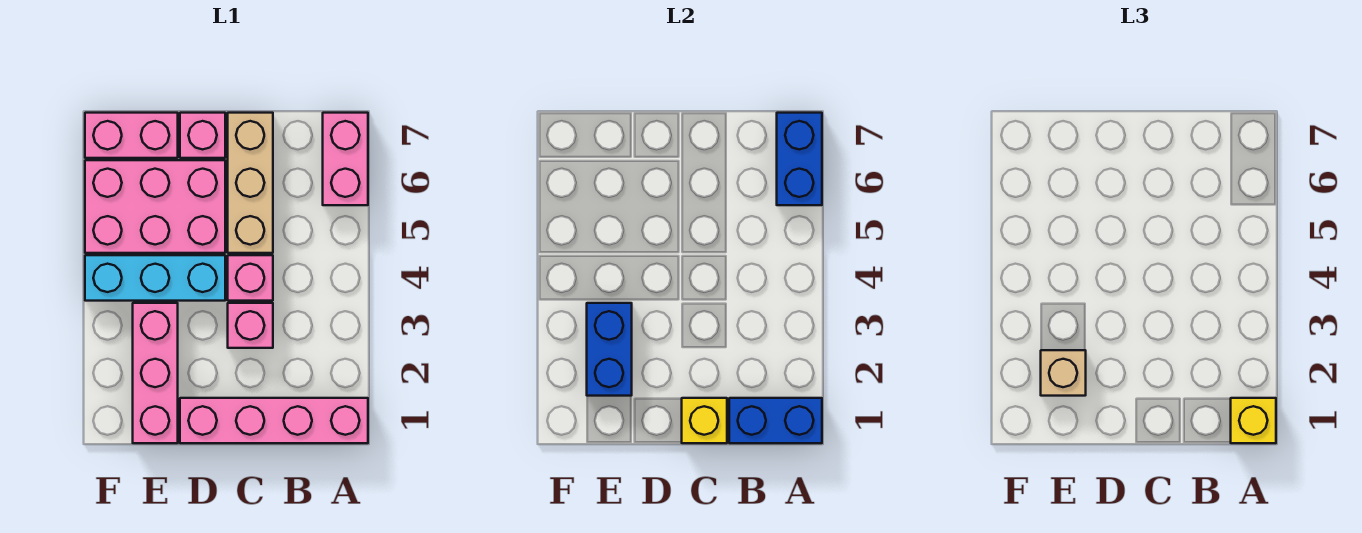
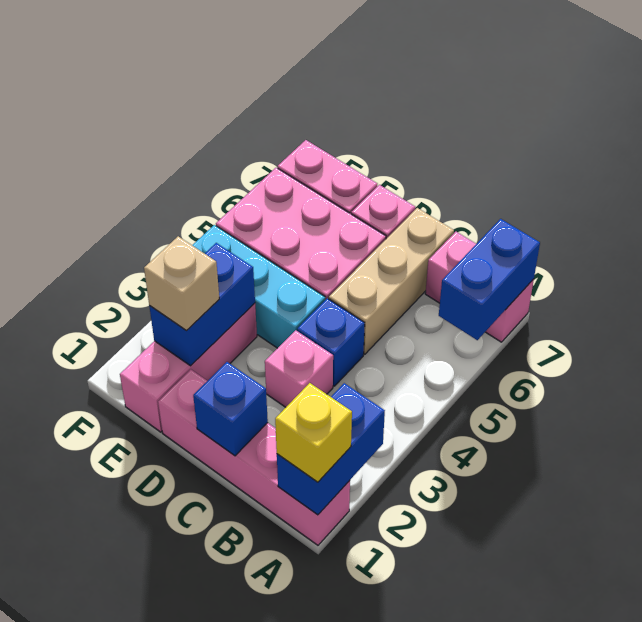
blue 1x2 brick [729,398,822,443] -> blue 1x2 brick turned to [277,383,385,515]
pink 1x2 brick [323,113,368,205] -> pink 1x2 brick turned to [425,232,534,342]
yellow 1x1 brick [682,398,727,443] -> blue 1x1 brick [193,362,268,456]
pink 1x1 brick [228,255,273,301] -> blue 1x1 brick [297,298,365,386]

